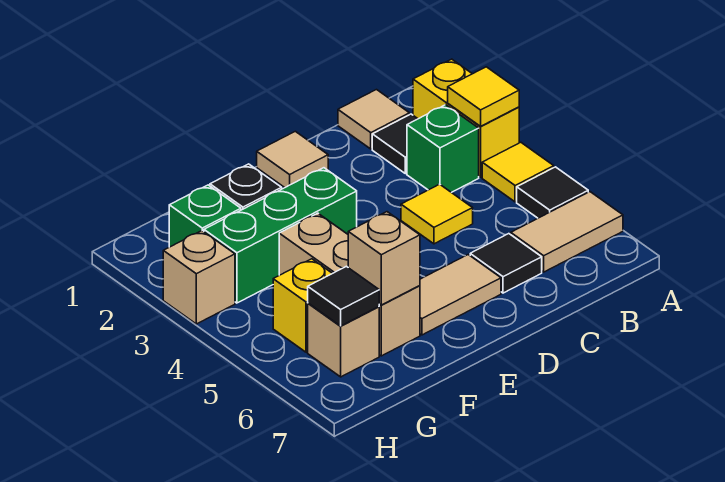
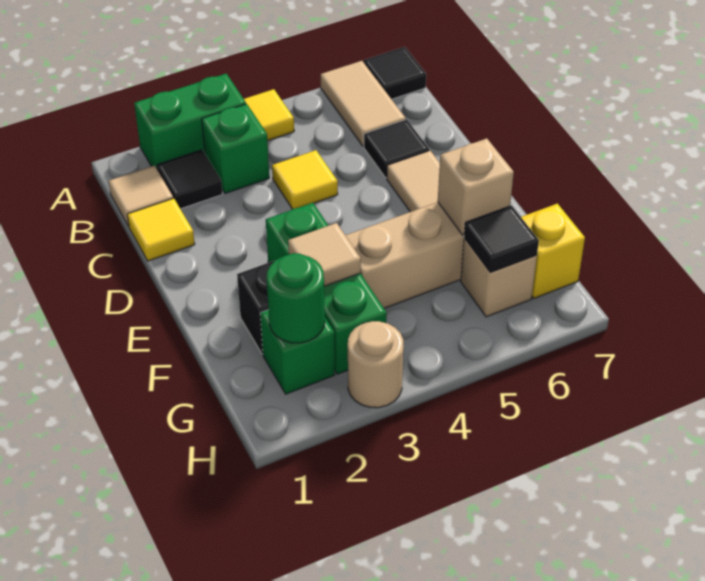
yellow 1x2 brick [413,59,519,177] -> green 1x2 brick [134,74,246,170]
yellow 1x1 tile [448,67,519,126] -> yellow 1x1 tile moved to [127,198,195,261]
black 1x1 tile [517,167,588,218] -> black 1x1 tile moved to [364,47,426,99]
tan 1x1 tile [257,131,328,188] -> tan 1x1 tile moved to [288,223,361,286]
none -> green 1x1 round brick [267,253,325,343]
yellow 1x1 brick [273,259,332,352] -> yellow 1x1 brick moved to [521,204,585,298]
tan 1x1 brick [163,231,235,324] -> tan 1x1 round brick [348,321,403,408]

